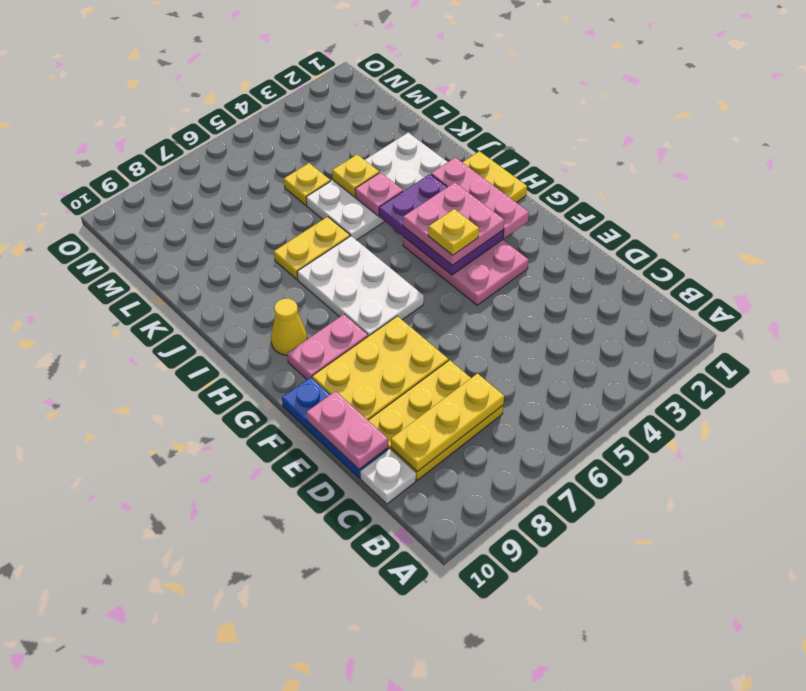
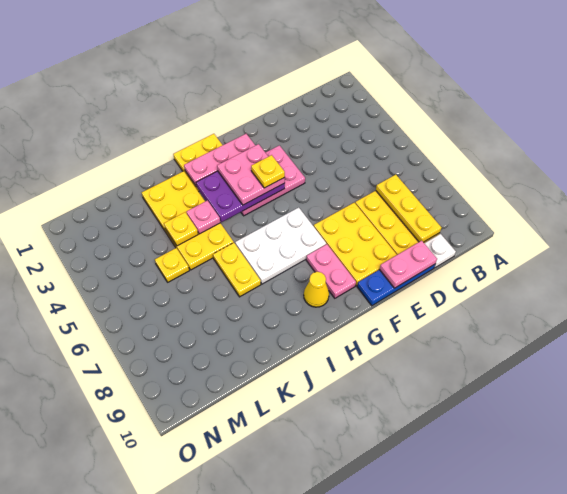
white 2x4 plate [306,133,447,240] -> yellow 2x4 plate [142,171,234,270]

